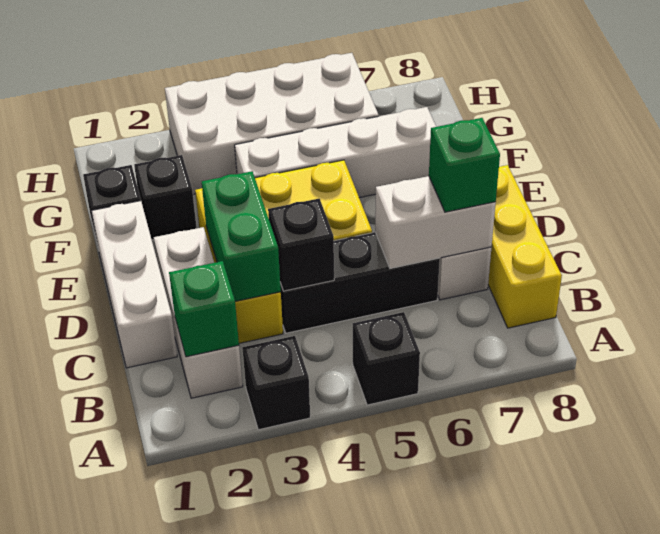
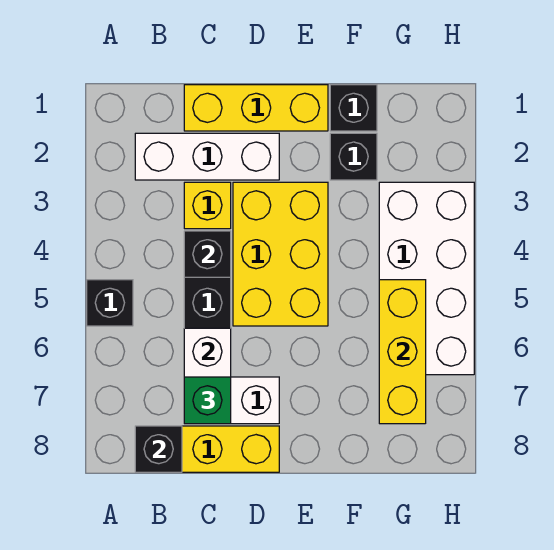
black 1x1 brick [242,336,310,430] -> black 1x1 brick moved to [135,426,182,472]
green 1x1 brick [169,261,239,357] -> none
white 1x3 brick [92,201,177,368] -> yellow 1x3 brick [184,85,328,131]
green 1x2 brick [202,171,281,301] -> none
white 1x4 brick [235,107,436,198] -> none
none -> yellow 1x3 brick [379,280,426,424]

